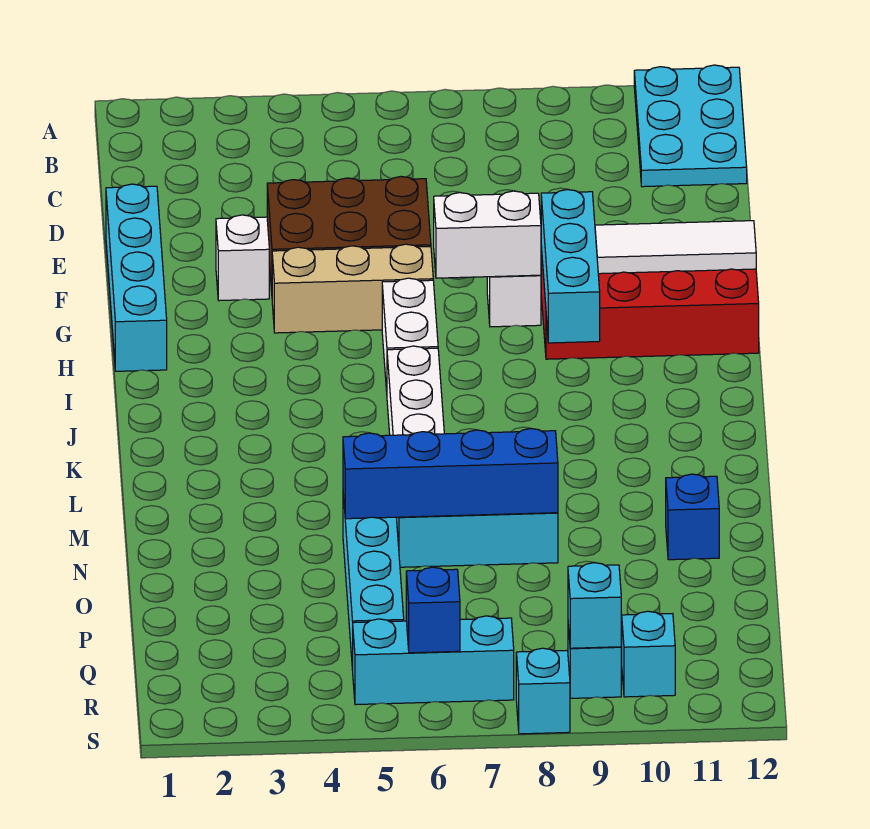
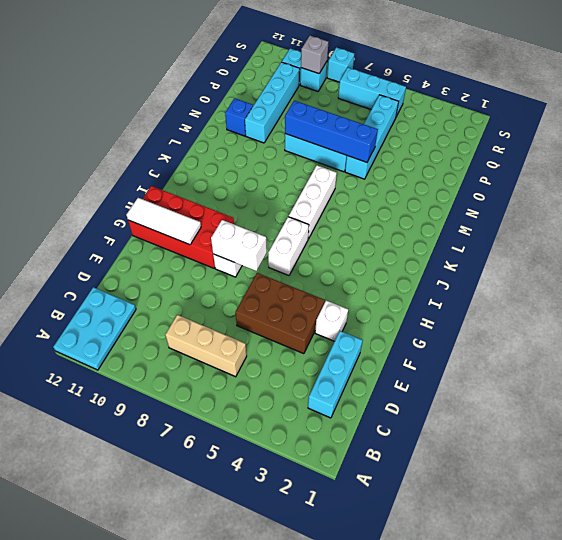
cyan 1x4 brick [106,184,167,371] -> cyan 1x4 brick moved to [245,62,300,143]
tan 1x3 brick [272,244,433,333] -> tan 1x3 brick moved to [165,315,247,377]
cyan 1x3 brick [541,190,600,343] -> cyan 1x3 brick moved to [308,331,363,418]
blue 1x1 brick [406,567,460,653] -> none
cyan 1x1 brick [568,563,621,648] -> grey 1x1 brick [301,36,328,74]

